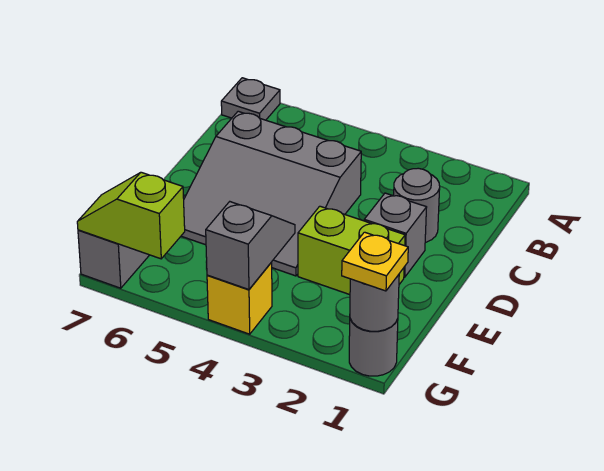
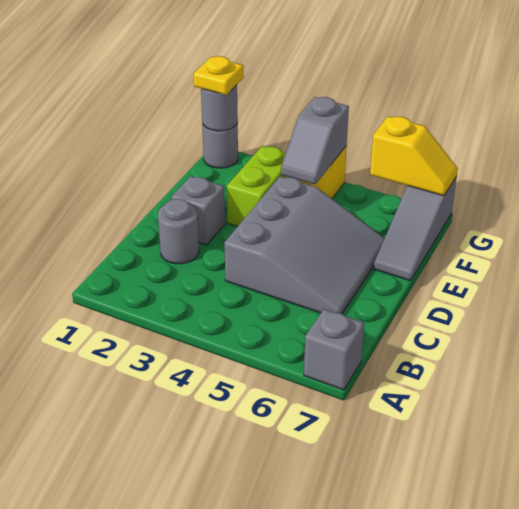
grey 1x1 plate [221,78,280,120] -> grey 1x1 brick [304,309,364,390]
grey 3x3 slope [181,111,361,276] -> grey 3x3 slope turned to [224,176,385,314]
lime 1x2 brick [298,206,405,295] -> lime 1x2 brick turned to [227,146,287,226]
lime 1x2 slope [77,172,185,259] -> yellow 1x2 slope [370,116,458,196]

